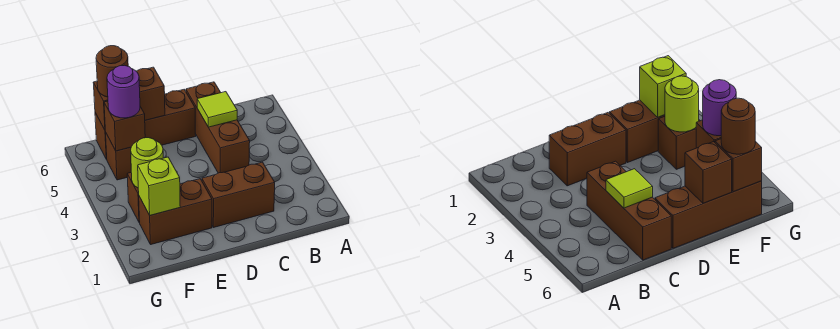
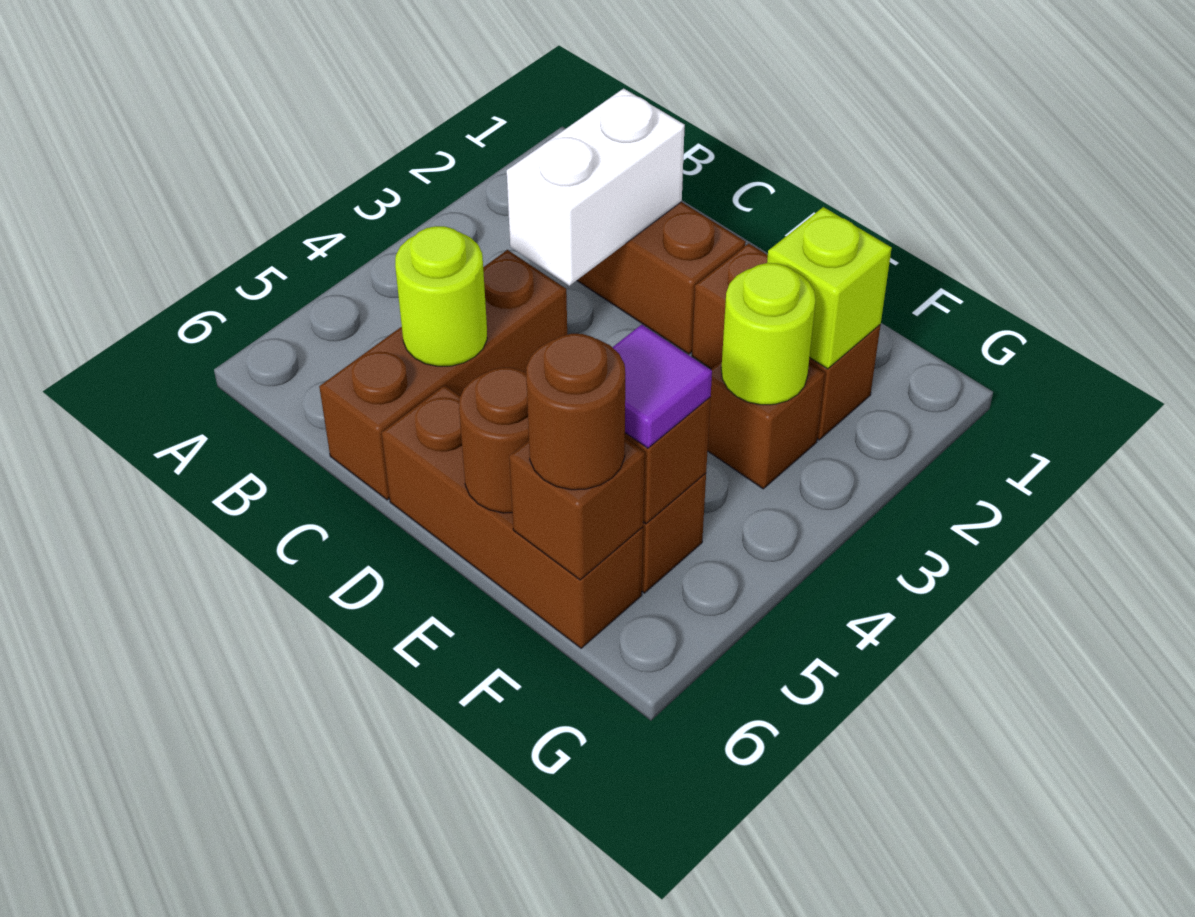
none -> white 1x2 brick [507,88,685,286]
lime 1x1 tile [197,92,237,127] -> lime 1x1 round brick [395,226,487,366]
brown 1x1 brick [136,67,165,120] -> brown 1x1 round brick [459,367,529,513]
purple 1x1 round brick [107,65,140,118] -> purple 1x1 tile [612,325,712,448]

